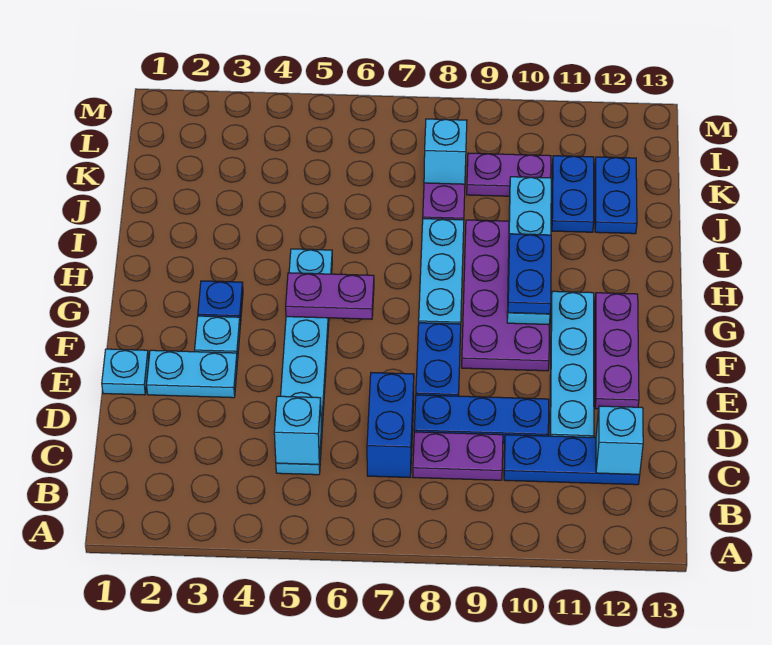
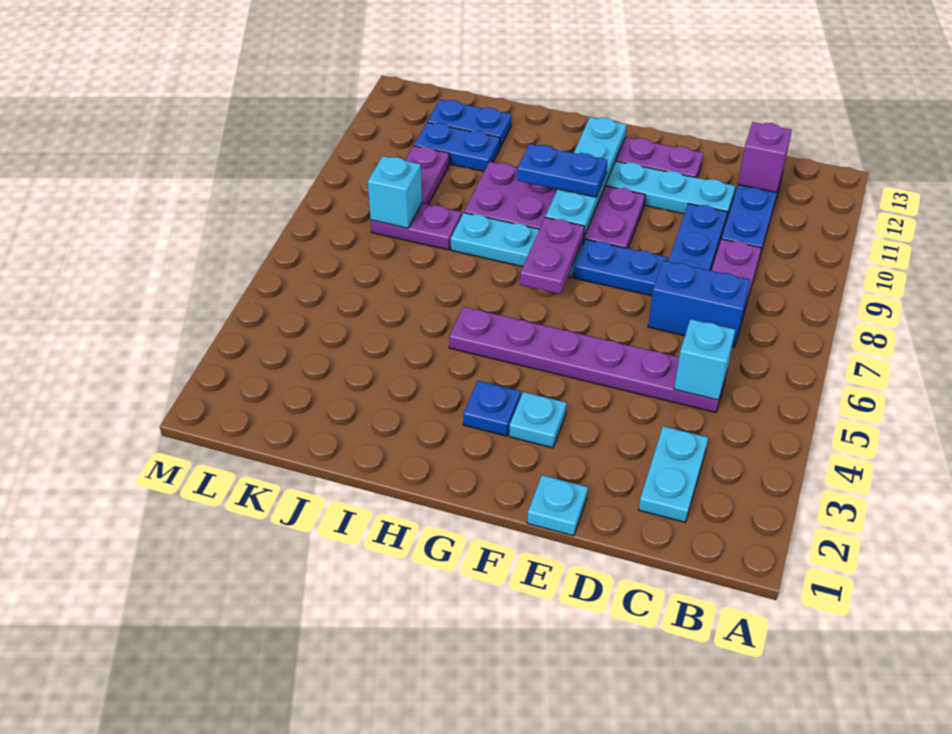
cyan 1x6 plate [276,249,332,475] -> purple 1x6 plate [449,307,727,412]
cyan 1x1 brick [596,406,643,474] -> purple 1x1 brick [738,122,792,192]
cyan 1x2 plate [147,350,237,398] -> cyan 1x2 plate moved to [639,426,708,522]
purple 1x2 plate [286,273,374,319] -> purple 1x2 plate moved to [520,217,584,294]
cyan 1x4 plate [507,177,551,325] -> cyan 1x4 plate turned to [546,117,627,236]

